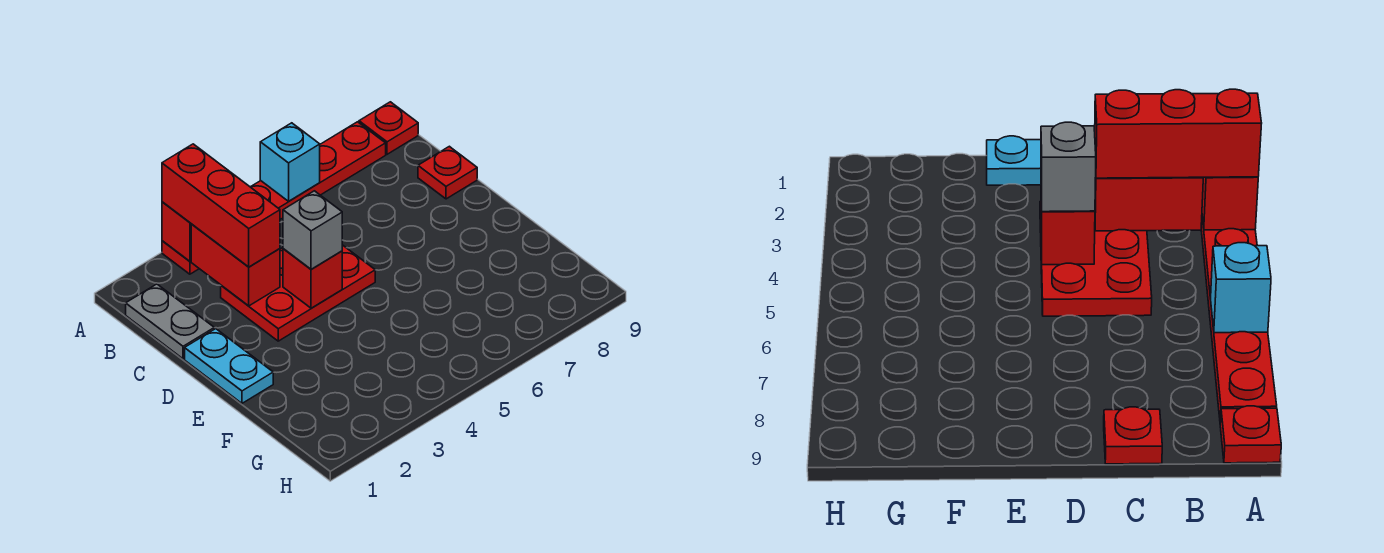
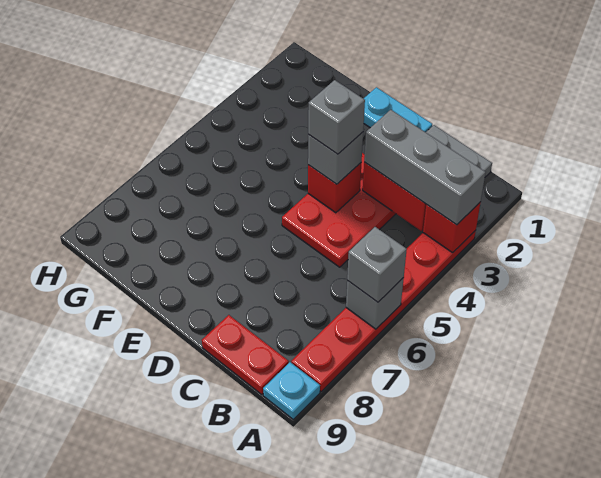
red 1x3 brick [162,144,280,267] -> grey 1x3 brick [364,110,486,225]
cyan 1x1 brick [260,123,320,201] -> grey 1x1 brick [346,278,404,329]
none -> grey 1x1 brick [347,227,407,302]
red 1x1 plate [359,102,418,154] -> cyan 1x1 plate [263,362,320,419]
red 1x1 plate [418,146,477,199] -> red 1x2 plate [202,315,289,395]
none -> grey 1x1 brick [308,80,365,154]

